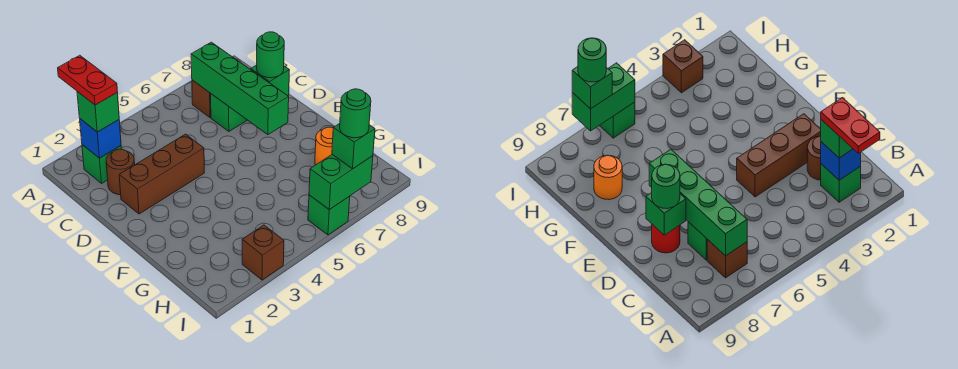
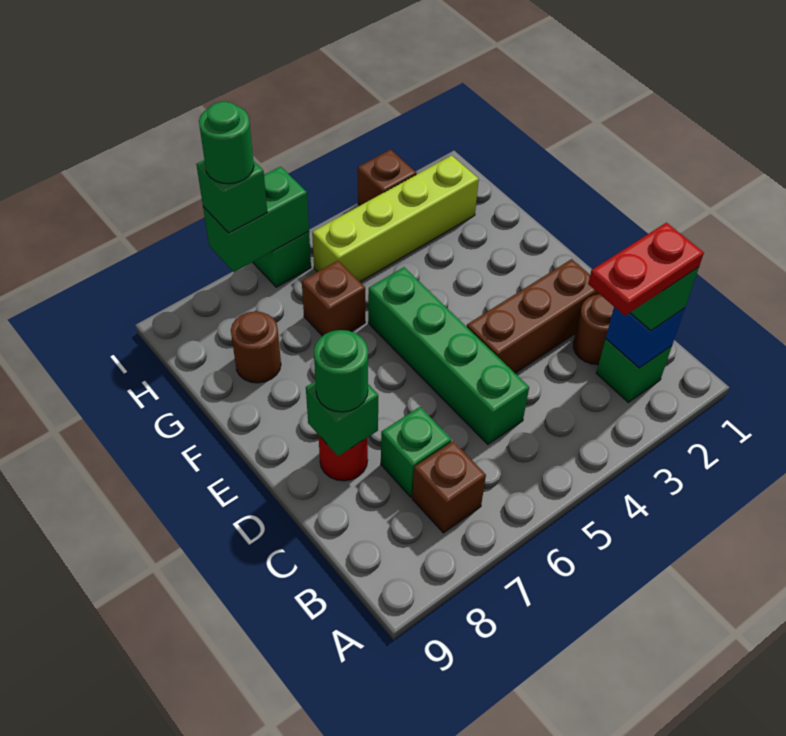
red 1x2 plate [58,55,117,105] -> red 1x2 plate turned to [588,223,704,316]
green 1x4 brick [191,42,289,135] -> green 1x4 brick moved to [368,267,529,444]
none -> brown 1x1 brick [302,261,365,336]
orange 1x1 round brick [315,127,333,165] -> brown 1x1 round brick [231,312,281,383]
none -> lime 1x4 brick [312,155,479,282]

